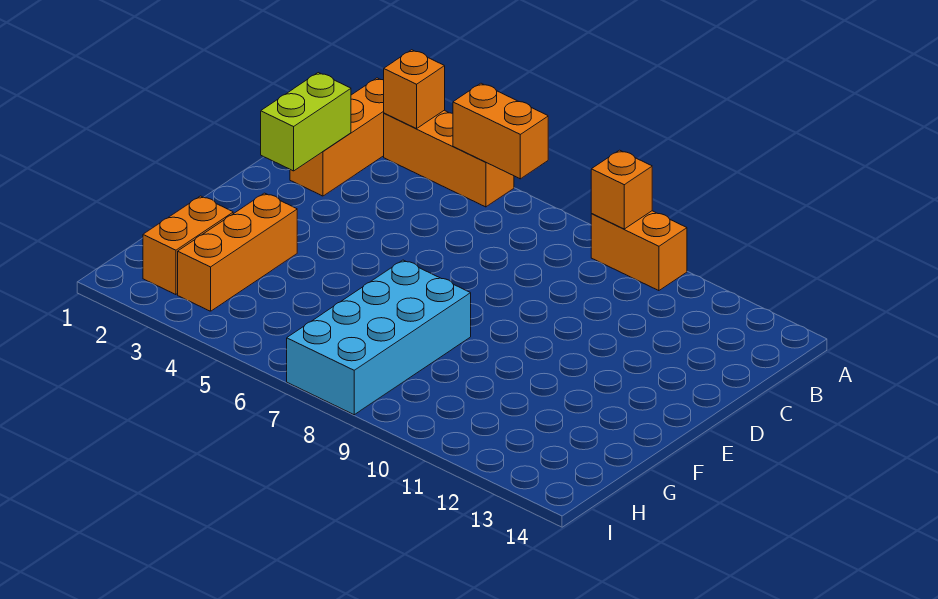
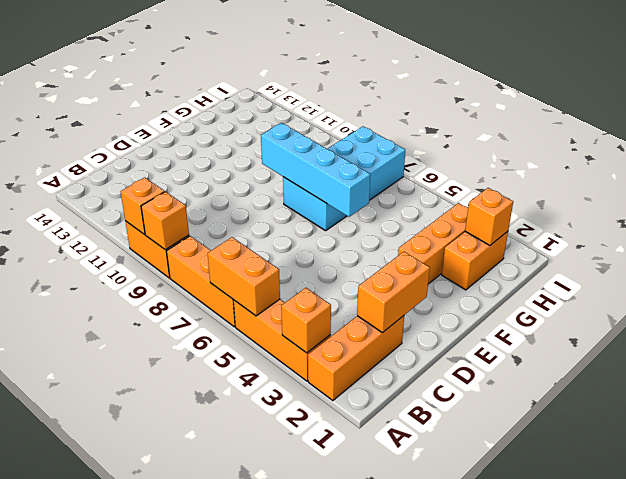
none -> orange 1x3 brick [166,236,235,327]
none -> orange 1x1 brick [121,177,165,234]
lime 1x2 brick [261,73,351,171] -> orange 1x2 brick [357,252,430,333]
none -> cyan 1x4 brick [261,123,371,217]
none -> orange 1x1 brick [465,188,513,245]

